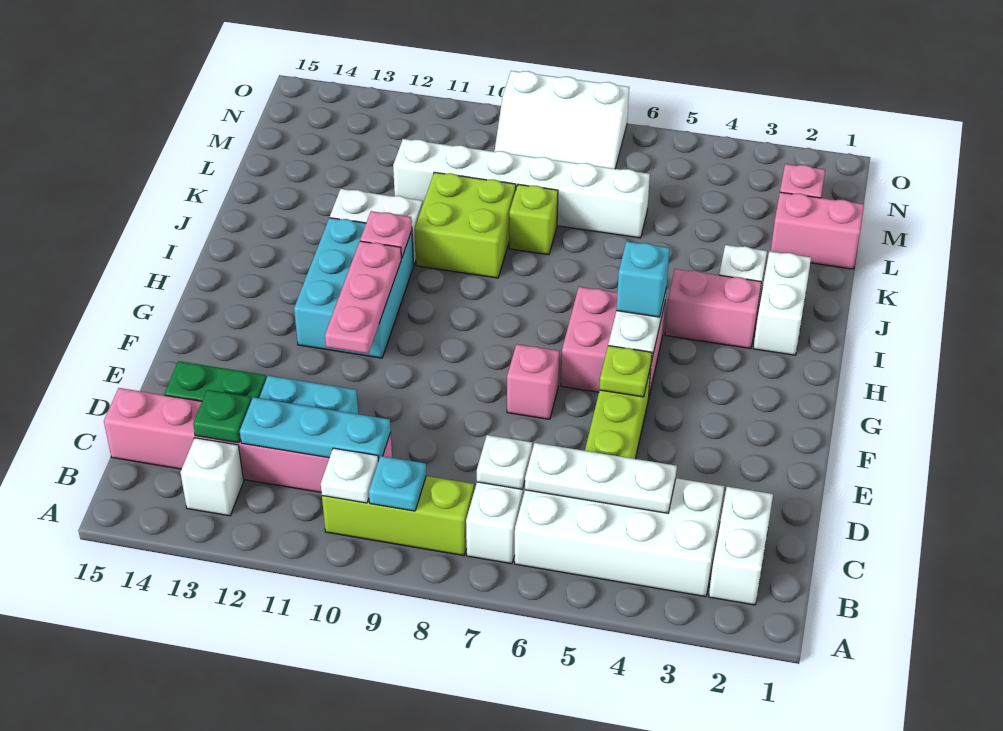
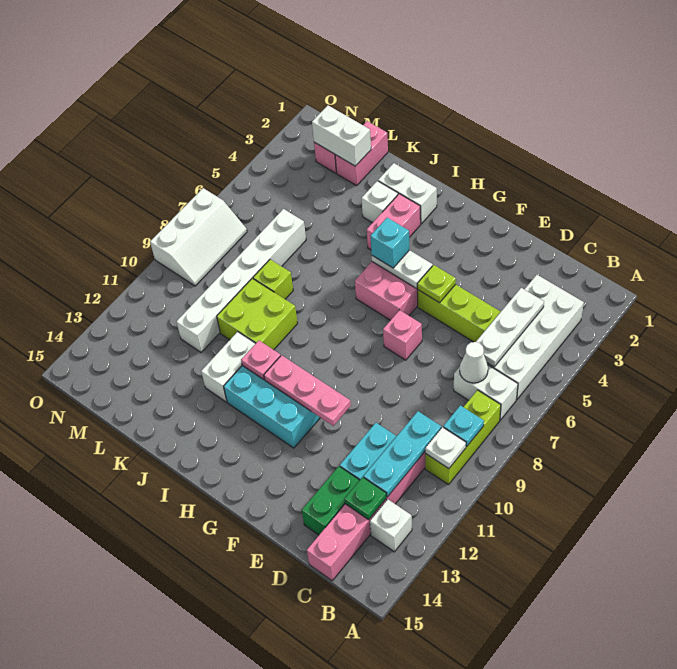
white 1x2 brick [709,487,773,605] -> white 1x2 brick moved to [312,106,371,166]
white 1x1 plate [477,435,532,490] -> white 1x1 cone [460,342,488,383]

